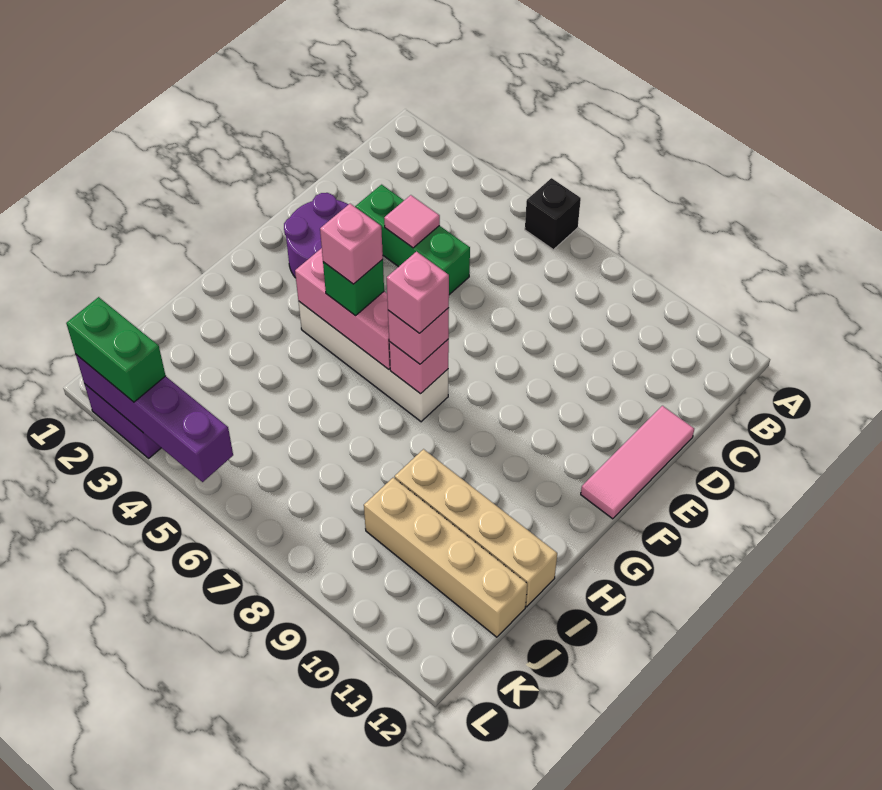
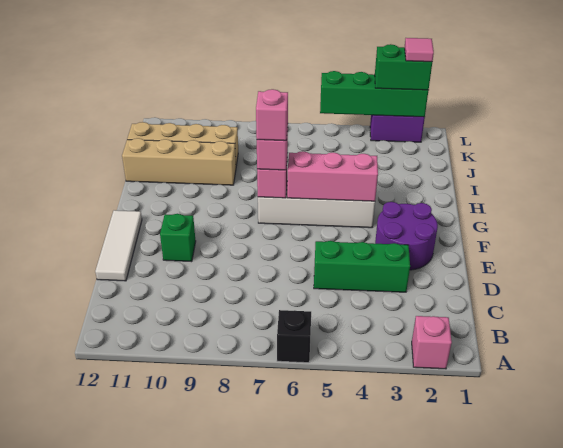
pink 1x1 tile [384,195,440,248] -> pink 1x1 tile moved to [405,38,434,62]
pink 1x3 tile [581,406,694,519] -> white 1x3 tile [95,210,142,281]
green 1x1 brick [323,260,384,316] -> green 1x1 brick moved to [160,214,196,262]
pink 1x1 brick [320,204,383,284] -> pink 1x1 brick moved to [412,316,452,369]
purple 1x4 brick [76,355,233,482] -> green 1x4 brick [320,71,428,117]

